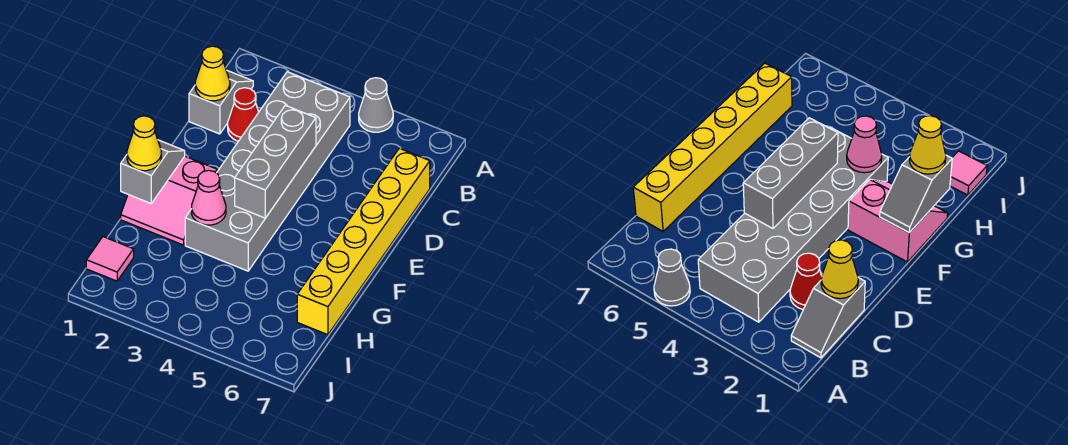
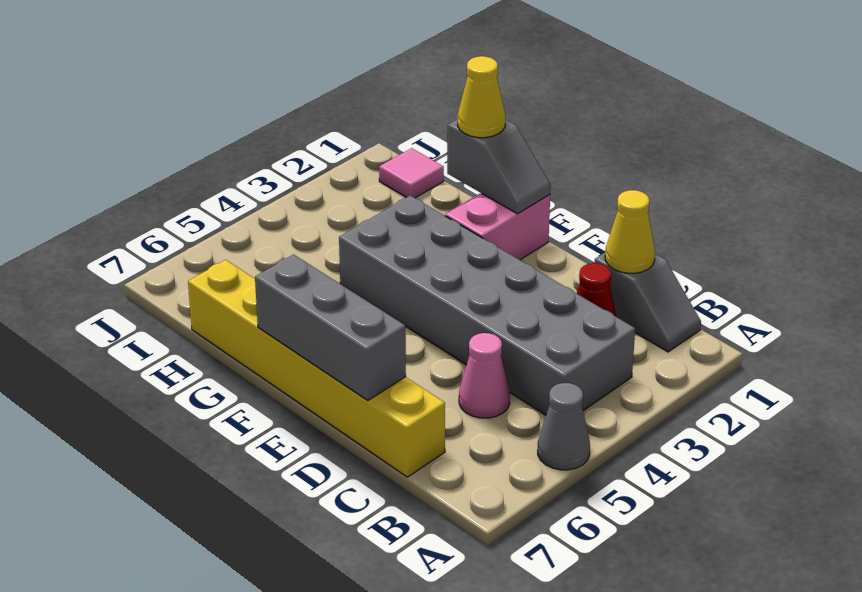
grey 1x3 brick [235,105,316,218] -> grey 1x3 brick moved to [255,255,406,400]
pink 1x1 cone [192,170,226,225] -> pink 1x1 cone moved to [459,333,510,418]

